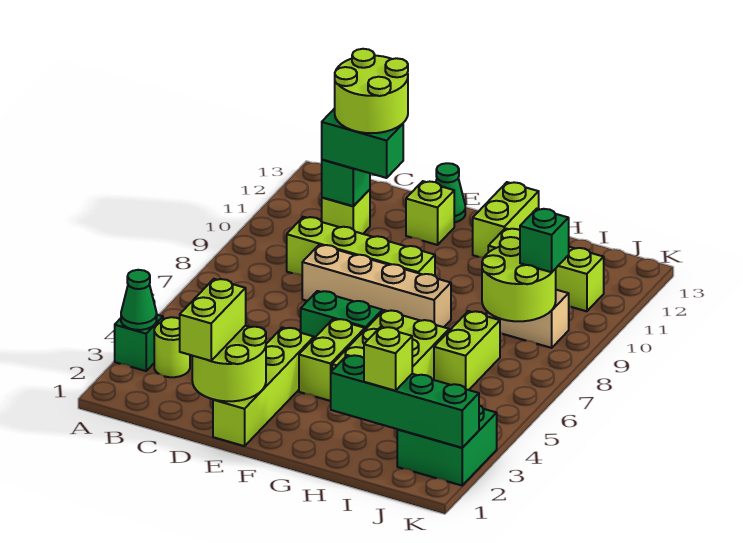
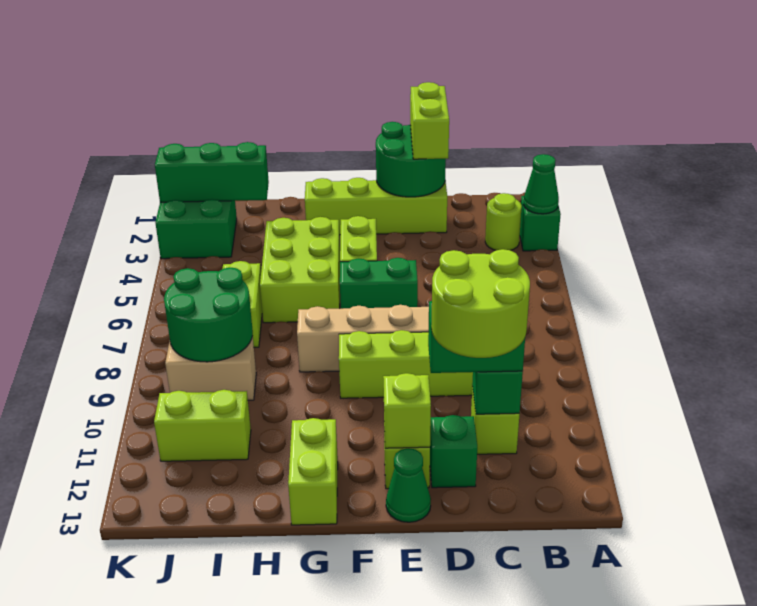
lime 2x2 round brick [192,326,266,401] -> green 2x2 round brick [376,122,446,197]
lime 1x4 brick [213,327,314,446] -> lime 1x4 brick turned to [305,178,447,235]
green 1x4 brick [331,355,479,448] -> green 1x3 brick [155,142,269,202]
lime 1x3 brick [488,228,604,311] -> lime 1x2 brick [154,390,251,461]
lime 1x1 brick [364,327,412,391] -> lime 1x1 brick moved to [383,373,431,448]
lime 2x2 round brick [482,237,556,321] -> green 2x2 round brick [164,267,253,362]
green 1x1 brick [520,209,569,272] -> green 1x1 brick moved to [430,415,477,488]

